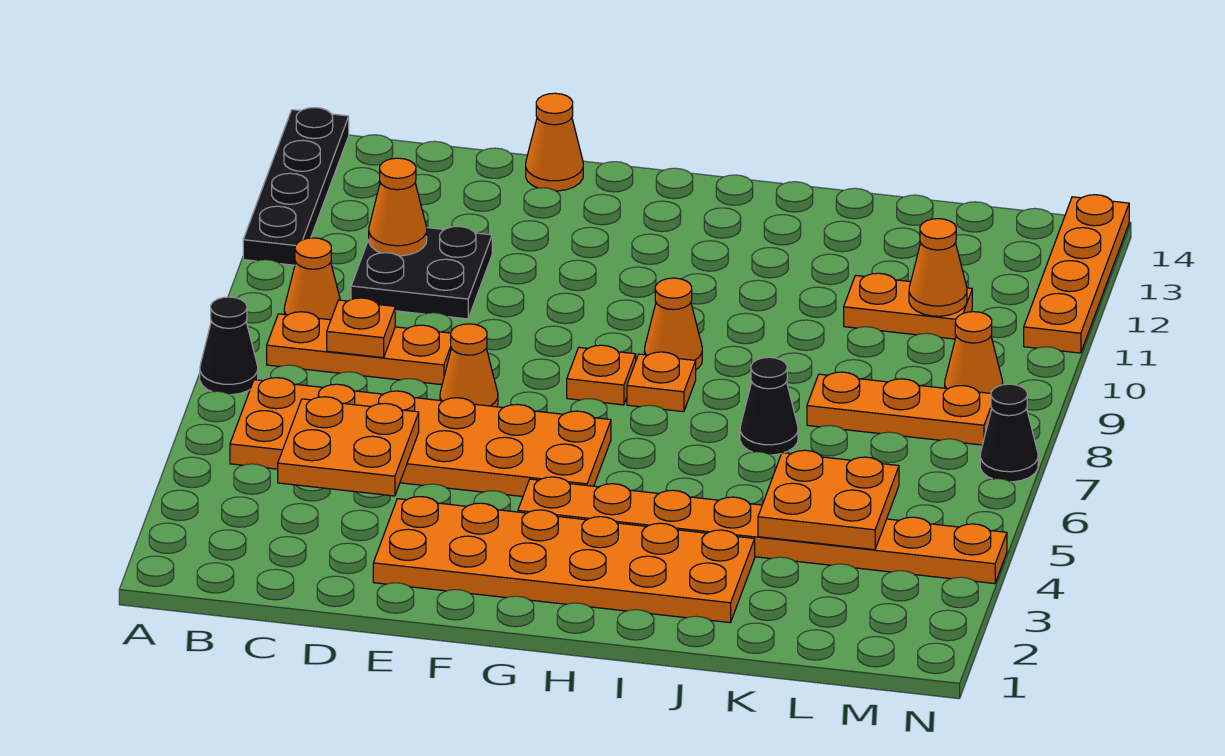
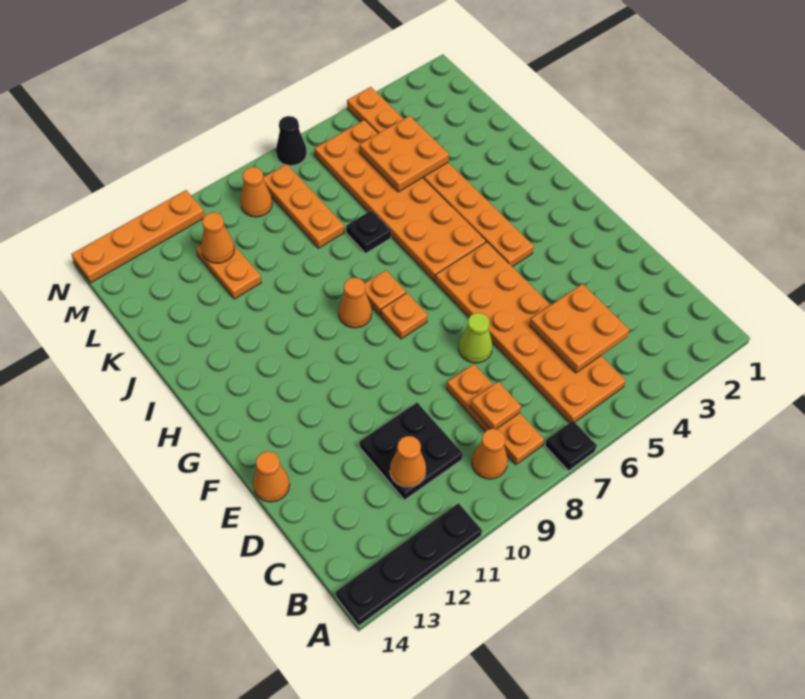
black 1x1 cone [200,297,258,395] -> black 1x1 plate [545,421,597,471]
orange 2x6 plate [373,497,755,623] -> orange 2x6 plate moved to [314,120,486,281]
orange 1x1 cone [440,324,498,407] -> lime 1x1 cone [459,313,493,363]
black 1x1 cone [740,357,798,455] -> black 1x1 plate [346,210,391,253]

